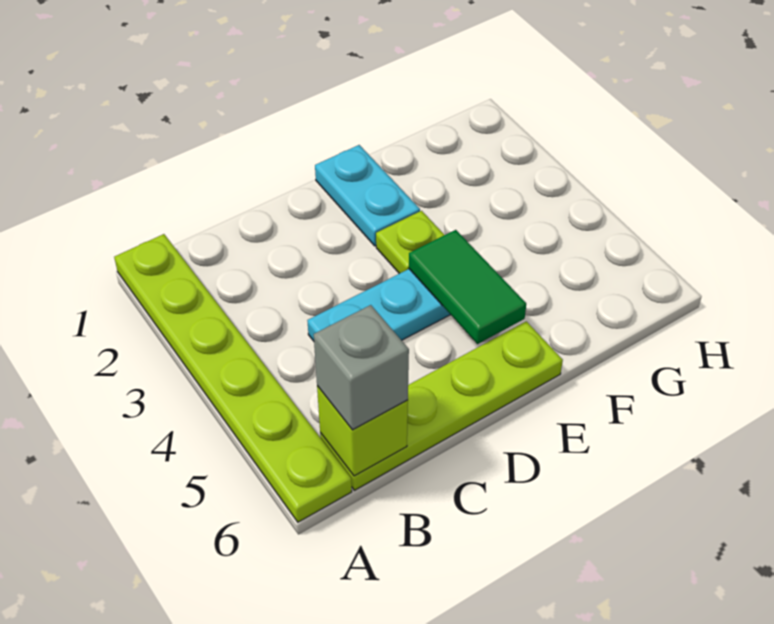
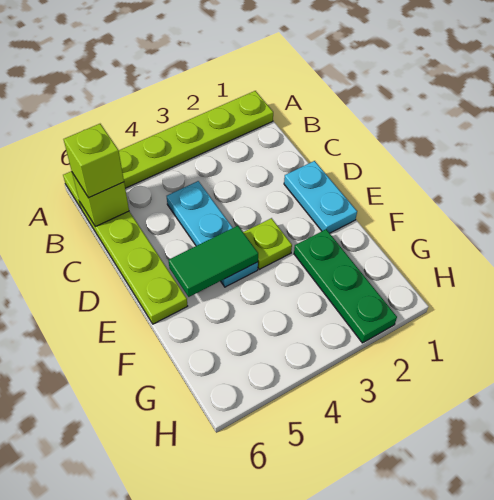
grey 1x1 brick [314,305,409,430] -> lime 1x1 brick [64,124,124,198]
cyan 1x2 plate [315,145,420,246] -> cyan 1x2 plate turned to [284,161,357,233]
none -> green 1x3 plate [294,229,397,343]

